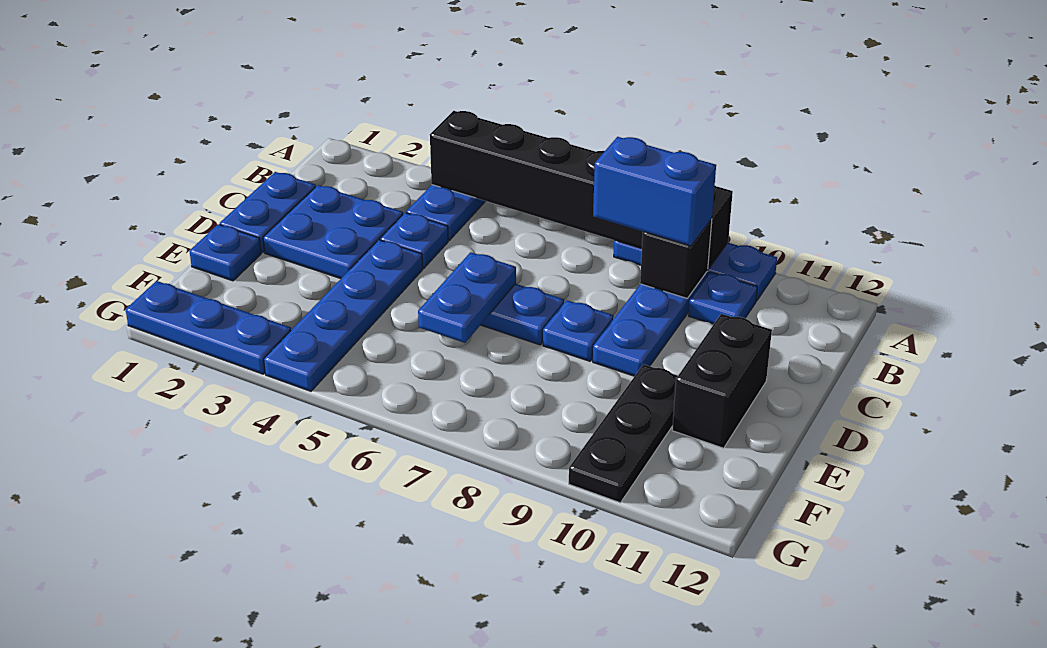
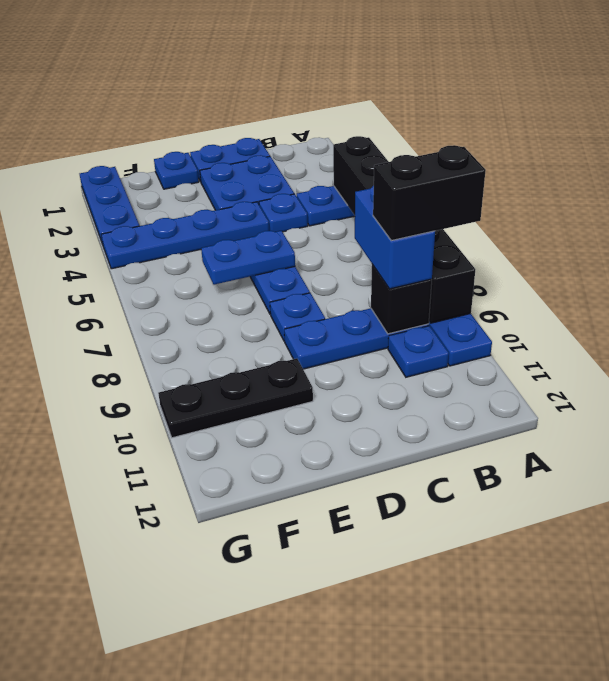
black 1x2 brick [672,314,772,448] -> black 1x2 brick moved to [373,145,486,241]

